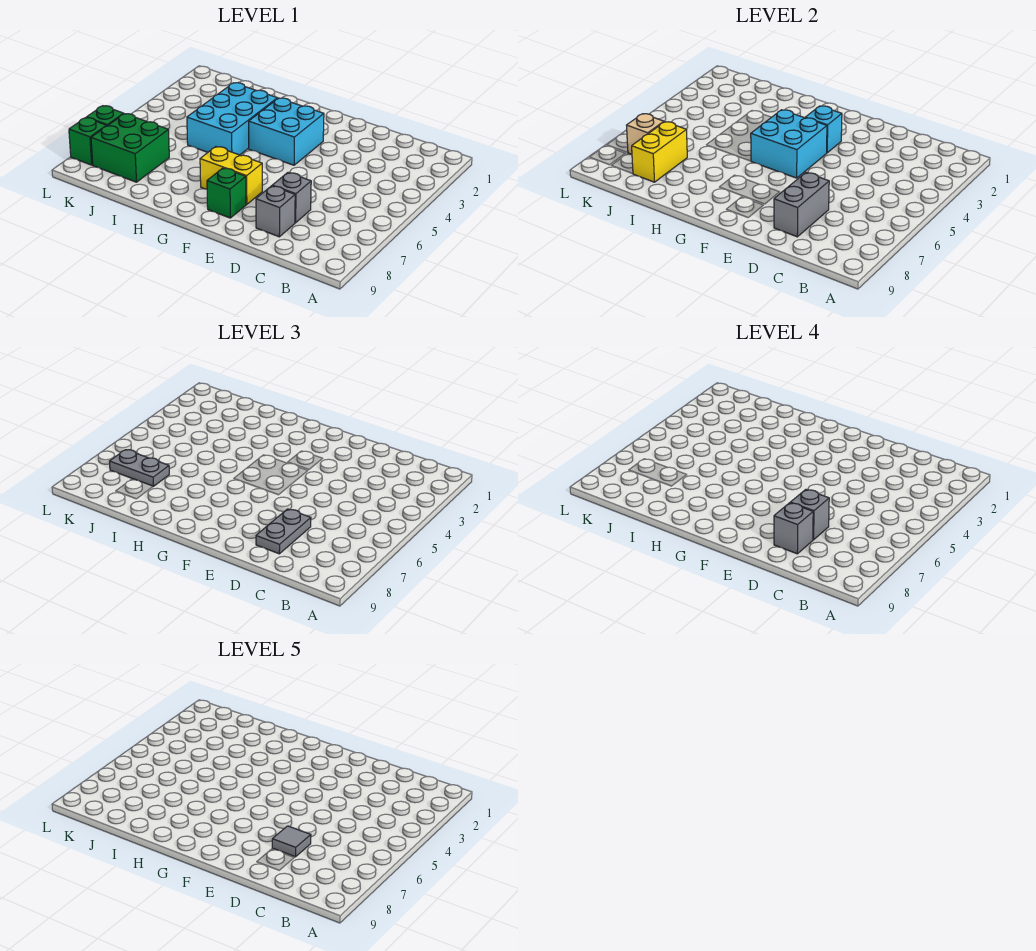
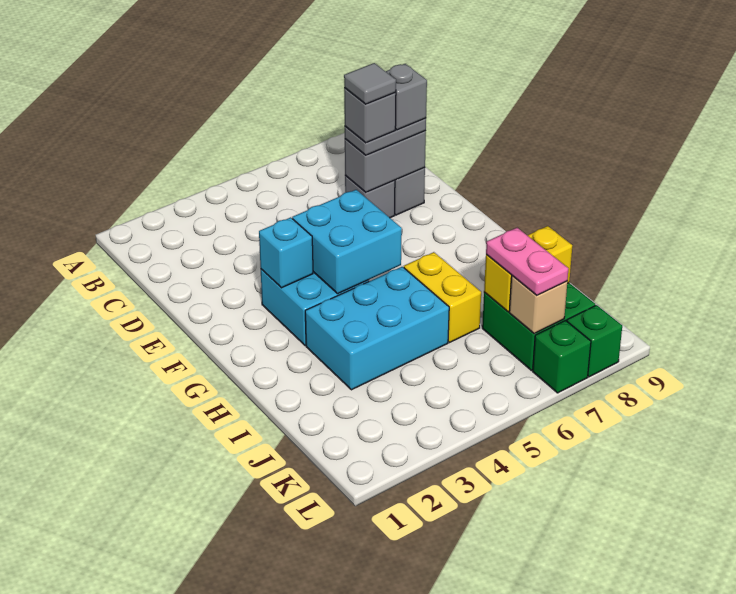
yellow 1x2 brick [200,147,262,204] -> yellow 1x2 brick moved to [404,252,481,342]
green 1x1 brick [207,168,246,218] -> none
grey 1x2 plate [110,450,169,486] -> pink 1x2 plate [486,228,569,295]

